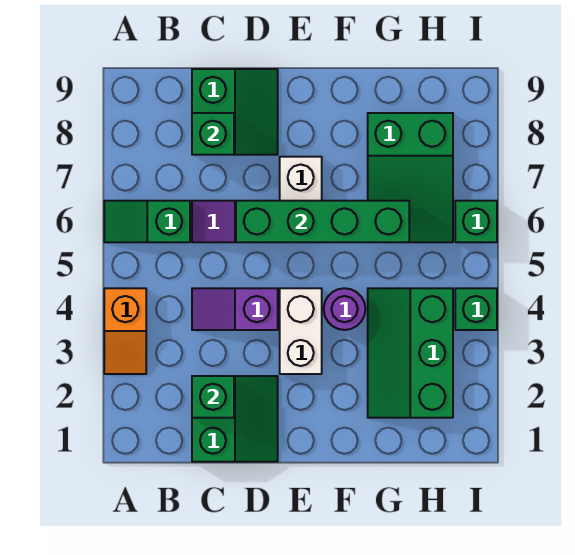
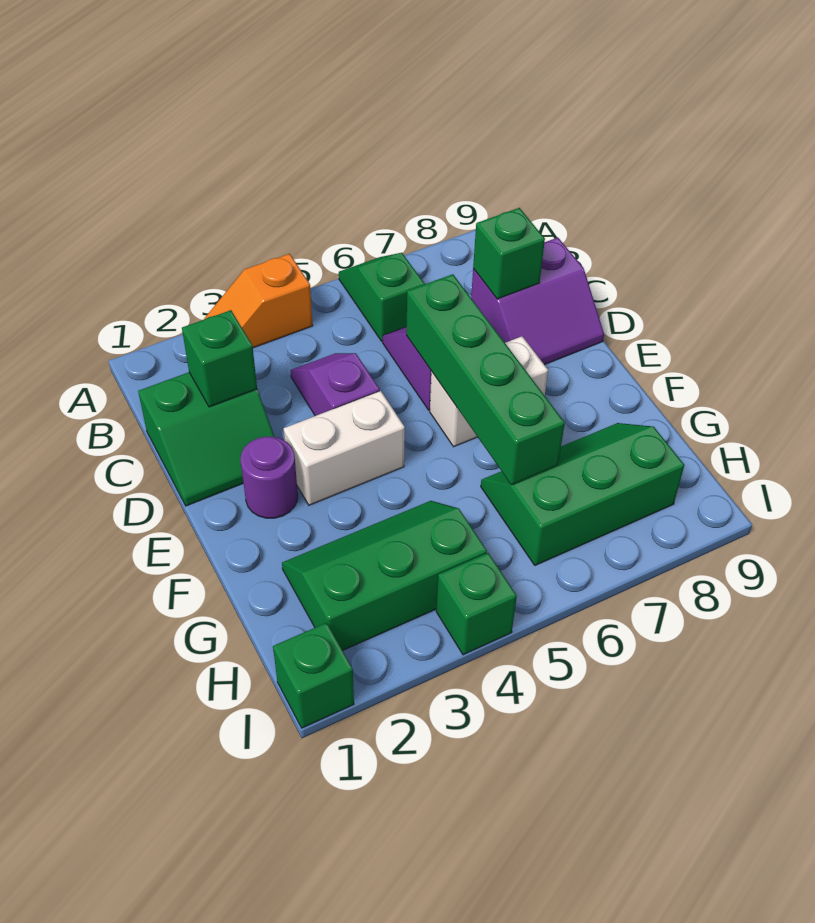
green 2x2 slope [192,69,278,155] -> purple 2x2 slope [471,238,604,365]
purple 1x1 round brick [324,288,365,330] -> purple 1x1 round brick moved to [241,437,298,518]
green 2x3 slope [368,113,453,242] -> green 2x3 slope turned to [481,423,684,565]
green 1x1 brick [455,201,497,242] -> green 1x1 brick moved to [273,623,354,728]

